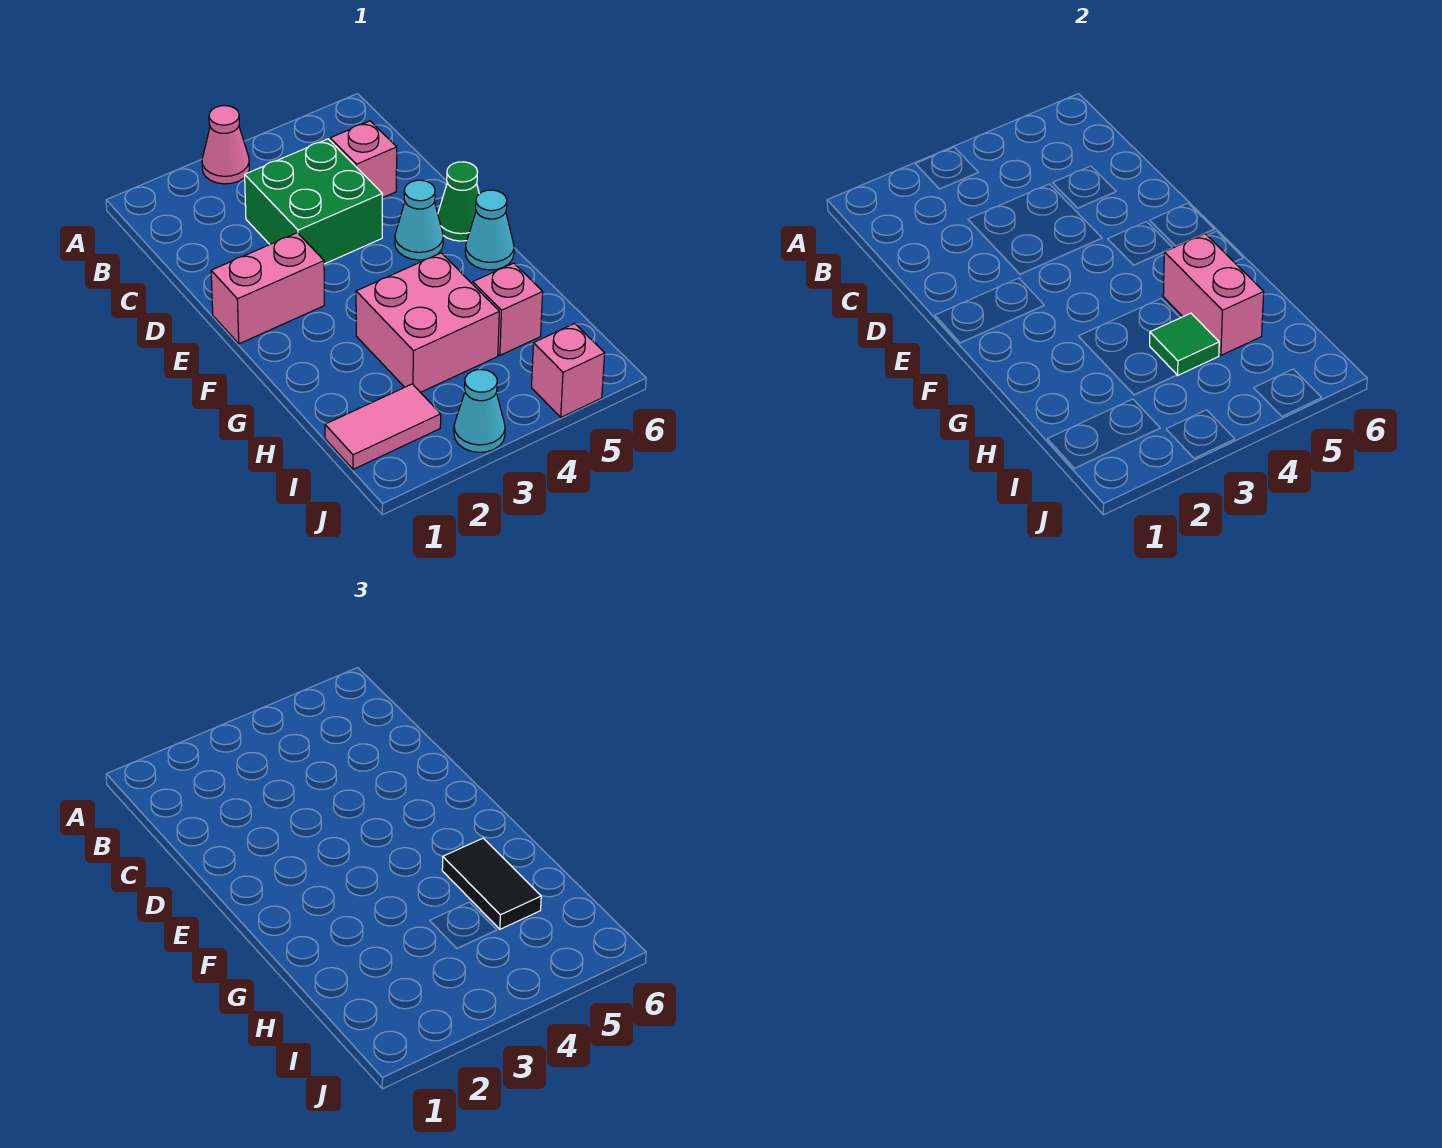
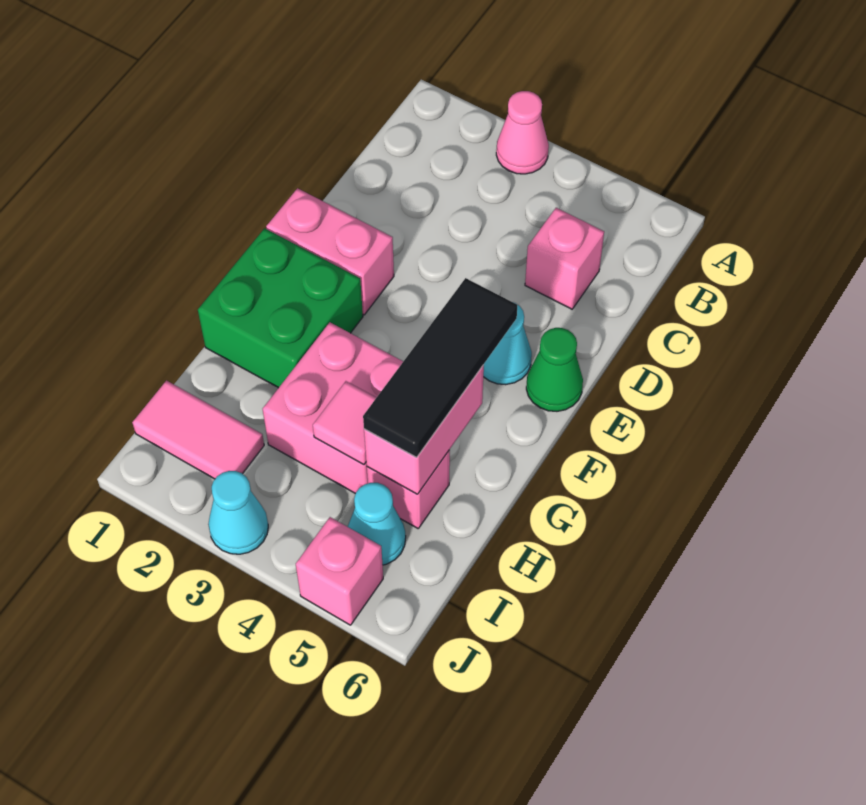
green 2x2 brick [245,139,382,264] -> green 2x2 brick moved to [198,228,363,388]
cyan 1x1 cone [465,190,514,270] -> cyan 1x1 cone moved to [348,483,406,565]
black 1x2 tile [442,838,541,929] -> black 1x3 tile [363,278,517,457]
green 1x1 tile [1150,313,1219,375] -> pink 1x1 tile [313,381,376,465]

